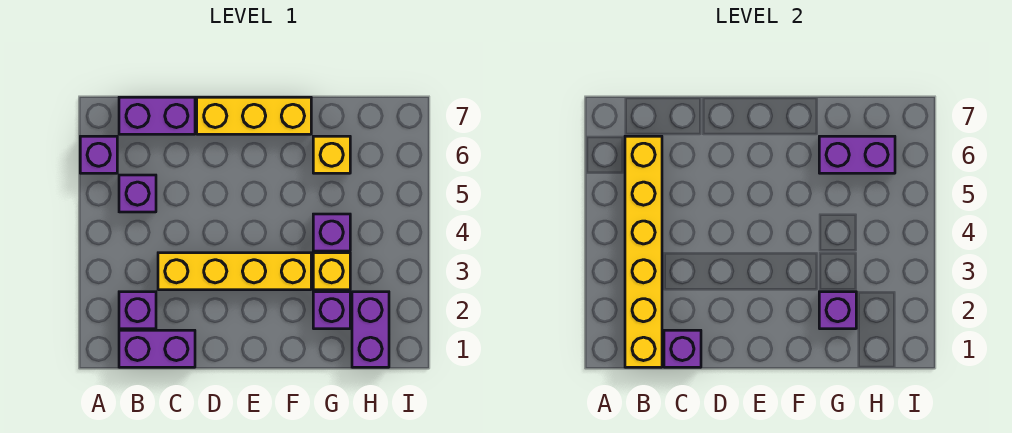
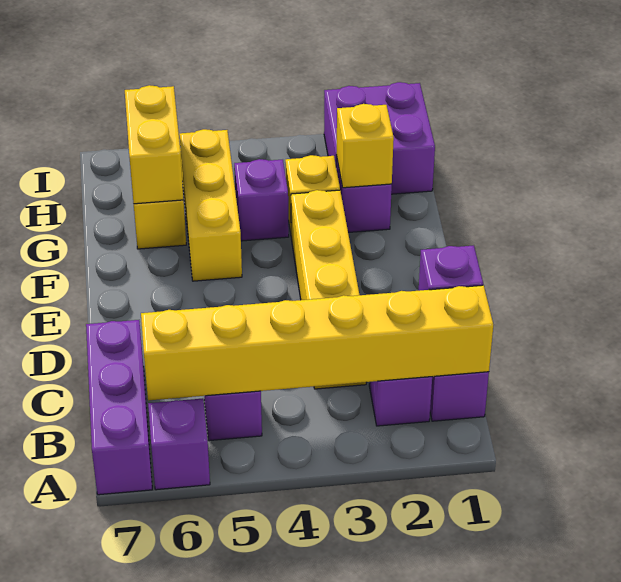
purple 1x2 brick [119,97,195,134] -> purple 1x3 brick [86,320,152,495]
yellow 1x3 brick [197,97,311,134] -> yellow 1x3 brick moved to [179,129,242,281]
purple 1x1 brick [819,292,856,329] -> yellow 1x1 brick [336,104,394,188]
purple 1x2 brick [819,136,895,173] -> yellow 1x2 brick [125,85,184,204]
purple 1x2 brick [352,292,389,367] -> purple 2x2 brick [324,82,435,194]

